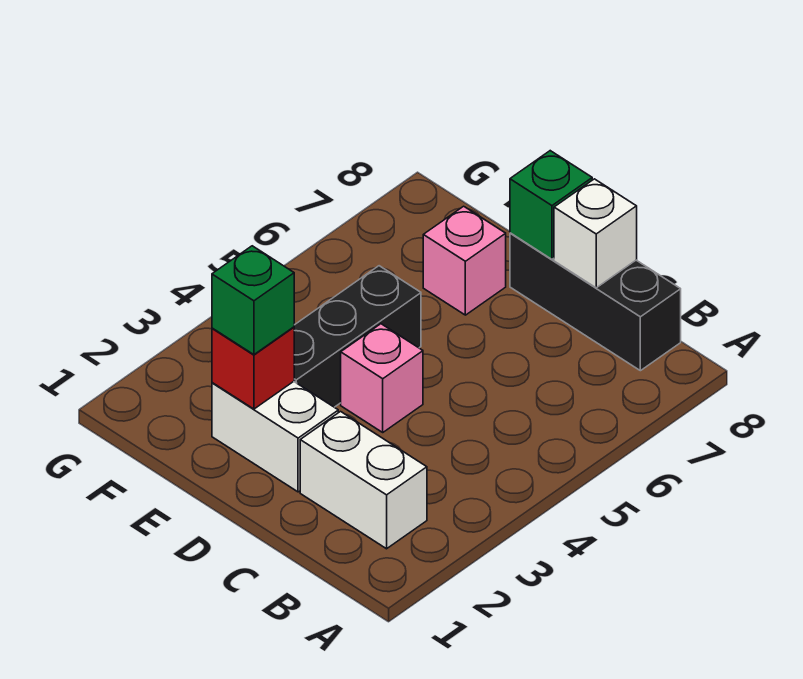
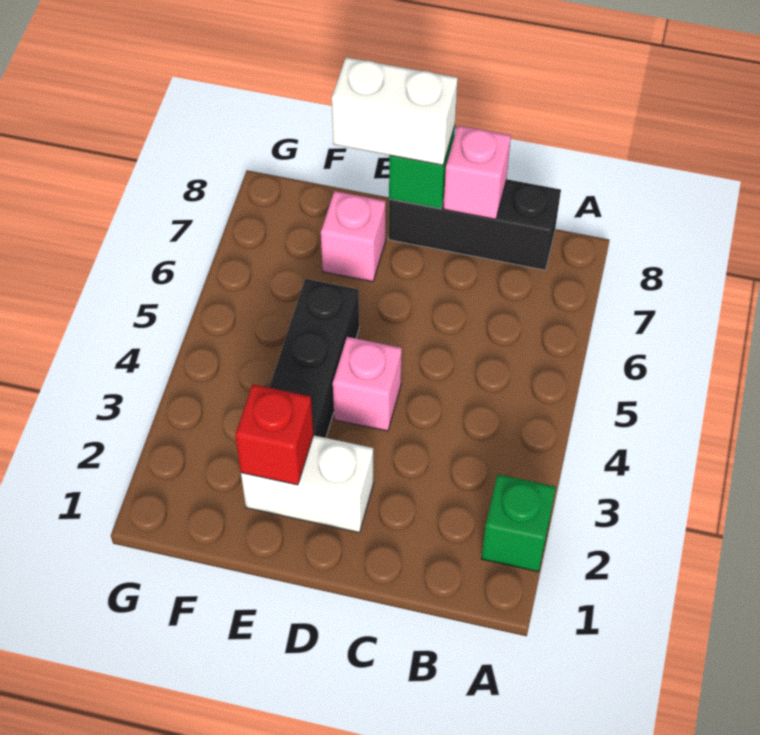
white 1x2 brick [300,412,427,549] -> white 1x2 brick moved to [332,57,458,165]
white 1x1 brick [554,179,637,288] -> pink 1x1 brick [444,126,511,219]
green 1x1 brick [212,246,294,355] -> green 1x1 brick moved to [481,474,556,572]

